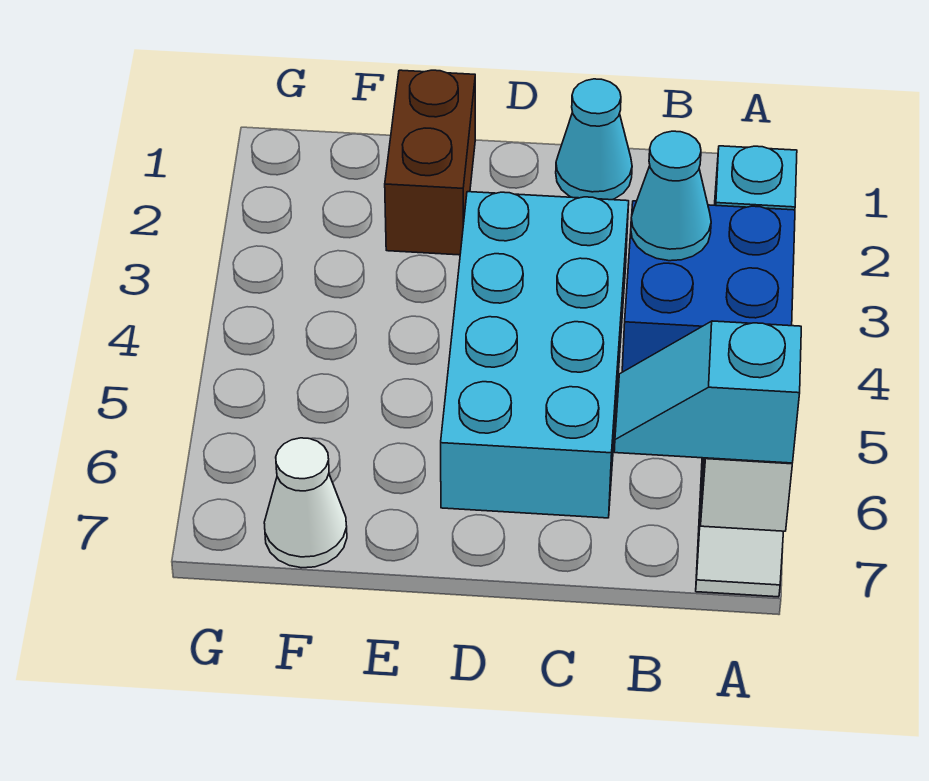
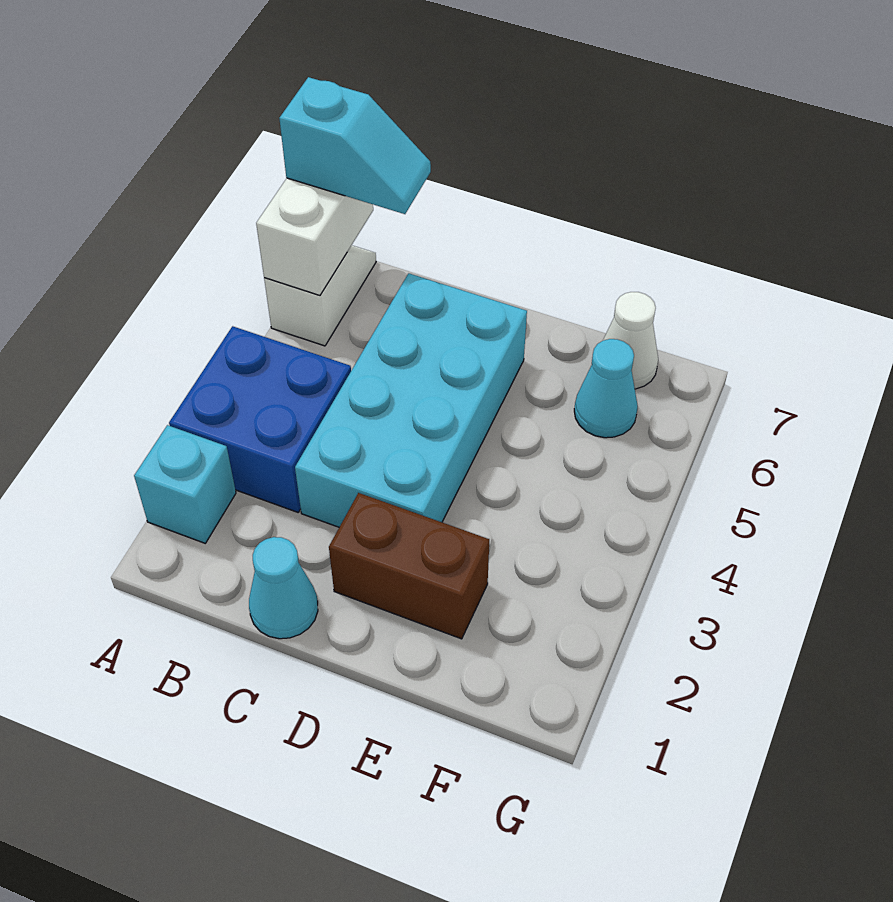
cyan 1x1 cone [631,131,711,261] -> cyan 1x1 cone moved to [574,339,638,438]
brown 1x2 brick [385,70,475,255] -> brown 1x2 brick turned to [329,493,489,639]

